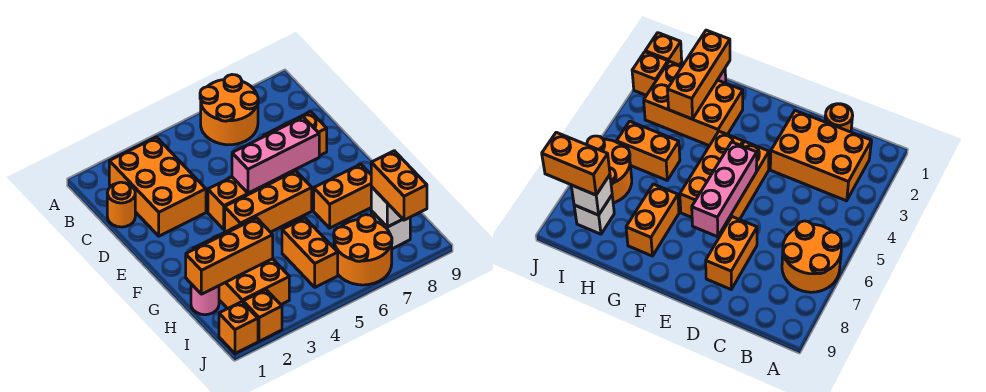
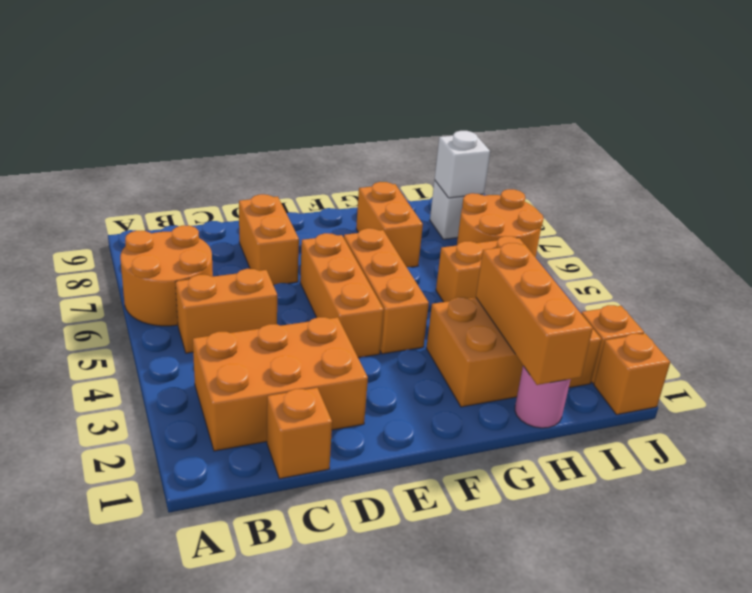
orange 1x1 round brick [107,182,135,227] -> orange 1x1 brick [267,388,332,479]
pink 1x3 brick [232,117,319,193] -> none
orange 1x2 brick [371,151,427,220] -> orange 1x2 brick moved to [176,269,277,353]

